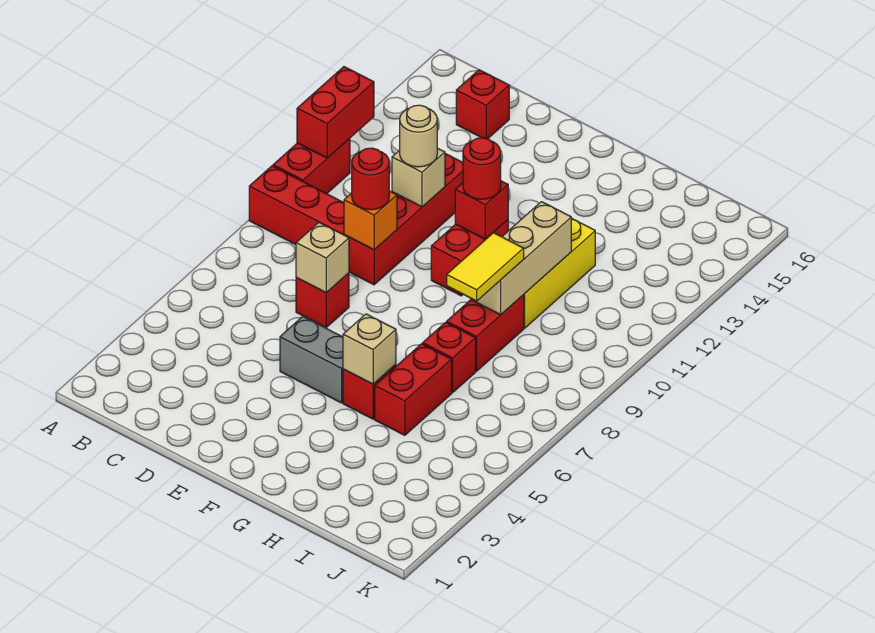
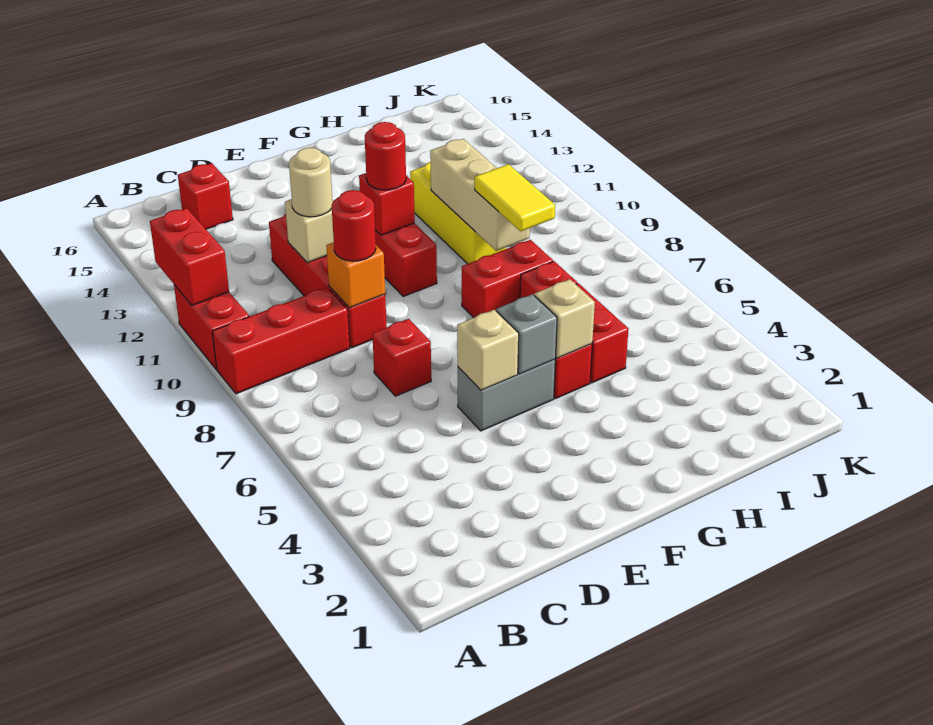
tan 1x1 brick [296,222,349,293] -> tan 1x1 brick moved to [457,310,519,390]
none -> grey 1x1 brick [496,294,557,374]
red 1x2 brick [447,295,524,371] -> red 1x2 brick turned to [462,240,553,318]

